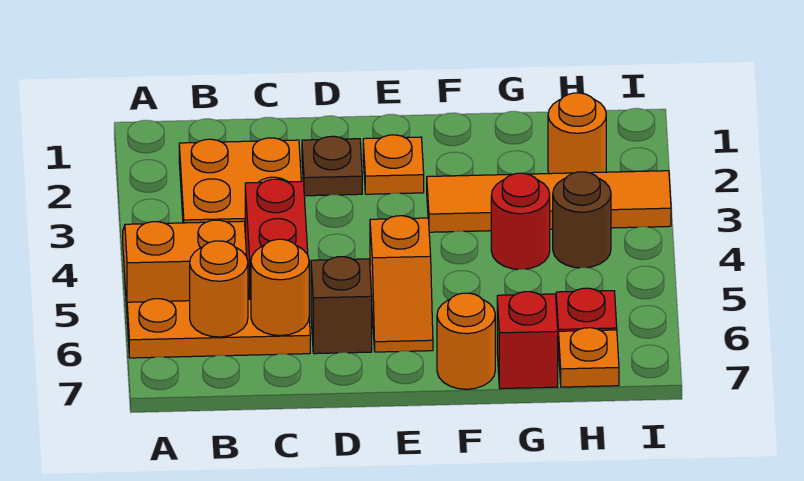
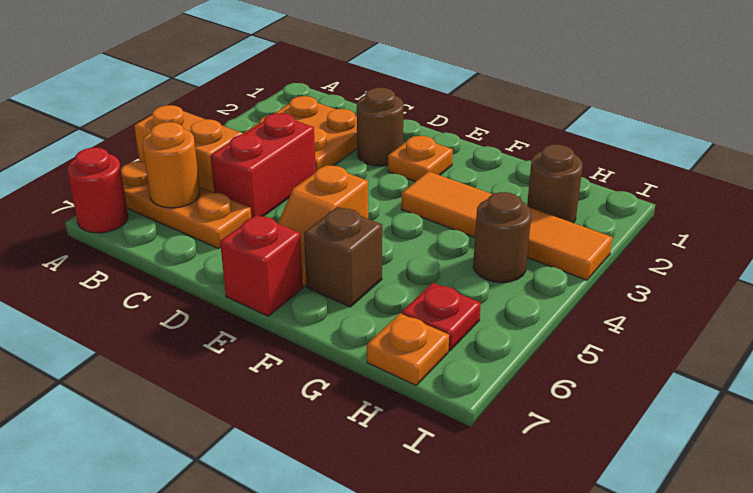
orange 1x1 round brick [251,239,309,336] -> none
brown 1x1 plate [302,136,362,196] -> brown 1x1 round brick [357,88,404,166]
brown 1x1 brick [311,257,372,354] -> brown 1x1 brick moved to [304,207,382,307]
orange 1x1 round brick [437,293,495,389] -> none
red 1x1 round brick [491,173,550,269] -> red 1x1 round brick moved to [67,148,128,233]
red 1x1 brick [497,292,558,389] -> red 1x1 brick moved to [220,215,303,316]
orange 1x1 round brick [548,93,606,174] -> brown 1x1 round brick [527,144,583,223]

